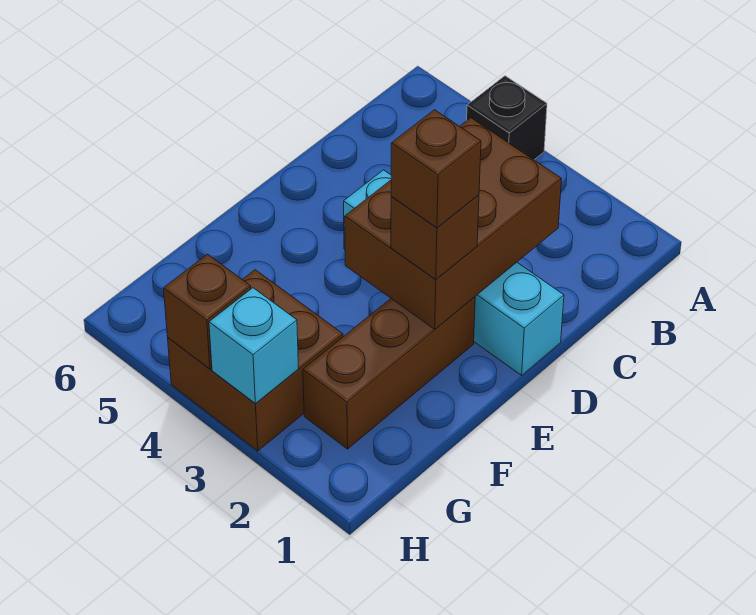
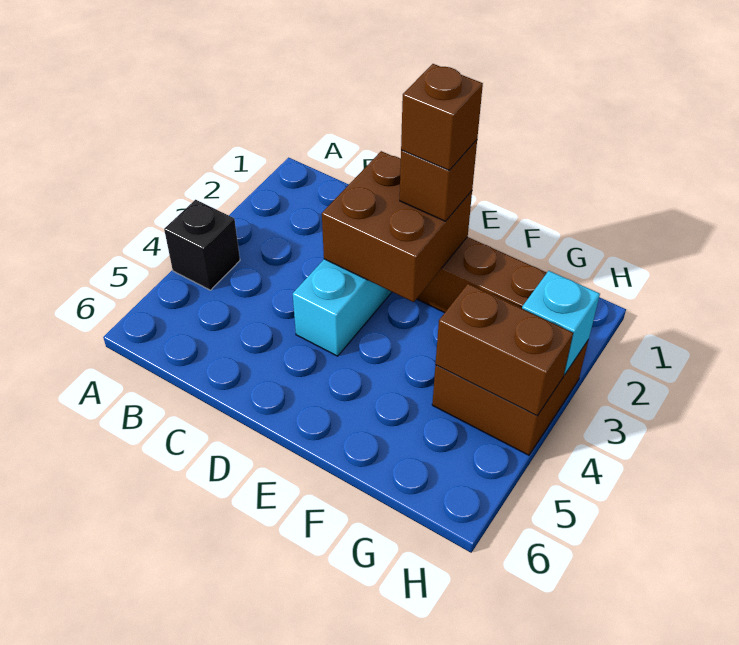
brown 2x3 brick [345,118,561,329] -> brown 2x2 brick [322,151,472,302]
brown 1x1 brick [164,254,251,369] -> brown 1x2 brick [435,284,573,416]

